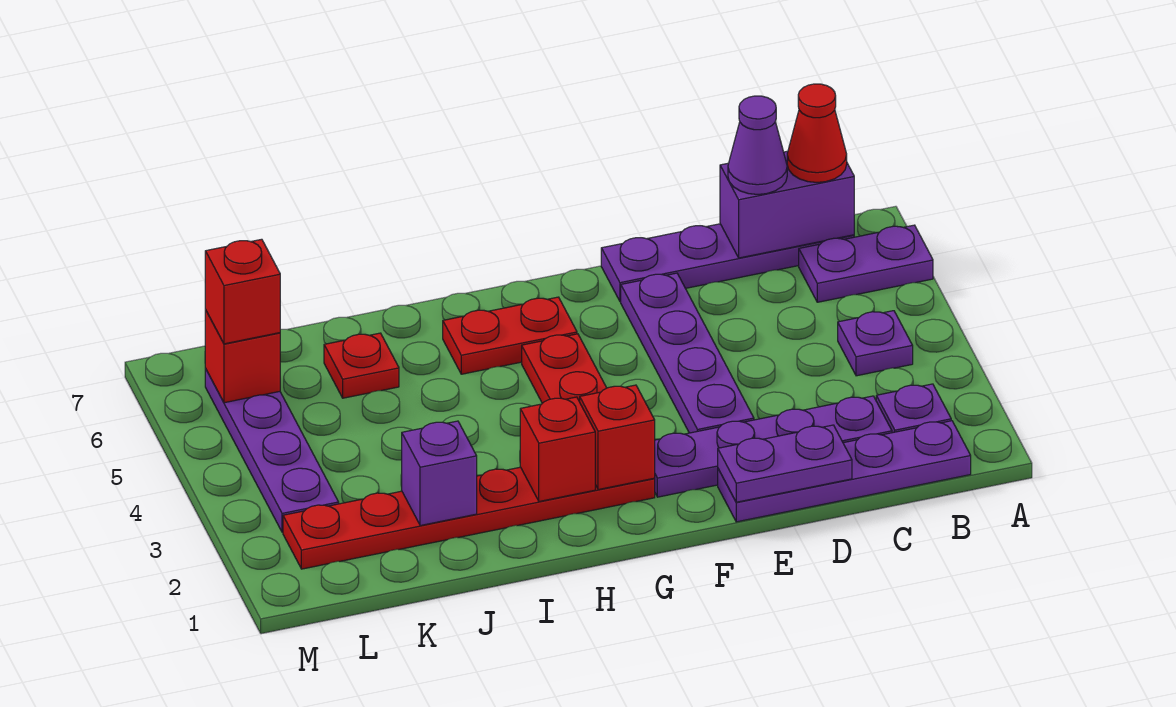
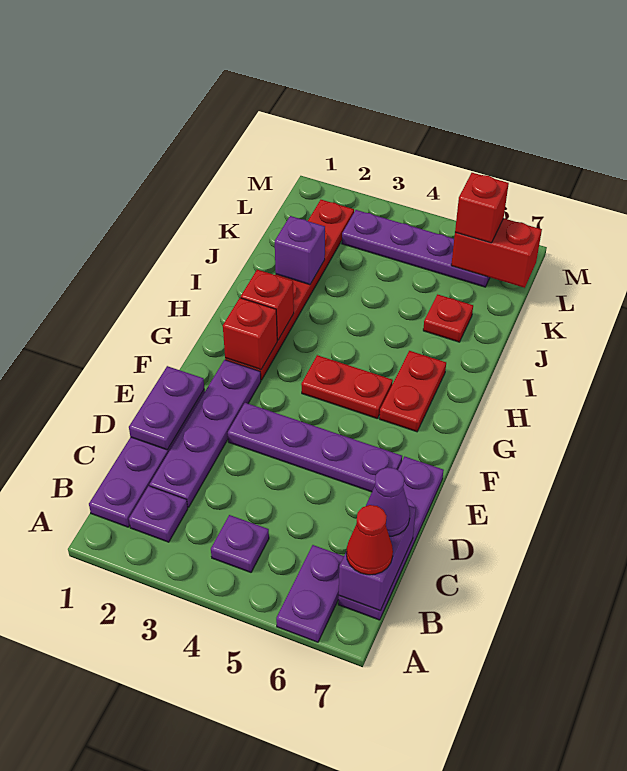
red 1x1 brick [205,310,280,403] -> red 1x2 brick [451,218,542,288]

